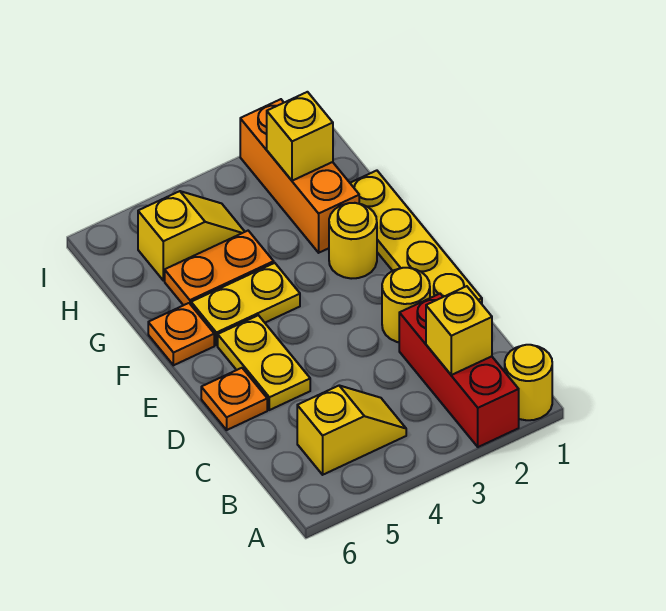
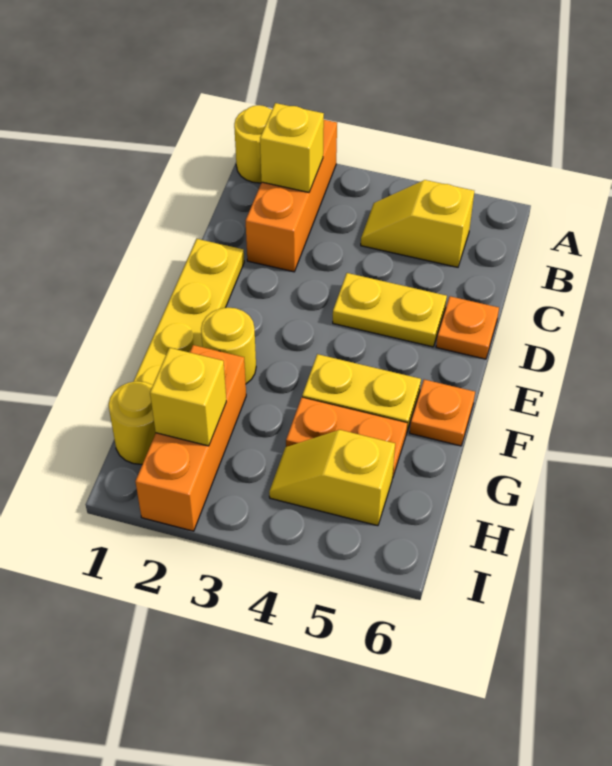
red 1x3 brick [399,294,519,447] -> orange 1x3 brick [246,120,337,272]
yellow 1x1 round brick [382,268,430,342] -> yellow 1x1 round brick moved to [109,381,156,464]
yellow 1x2 plate [218,315,310,410] -> yellow 1x2 plate turned to [333,273,447,347]

